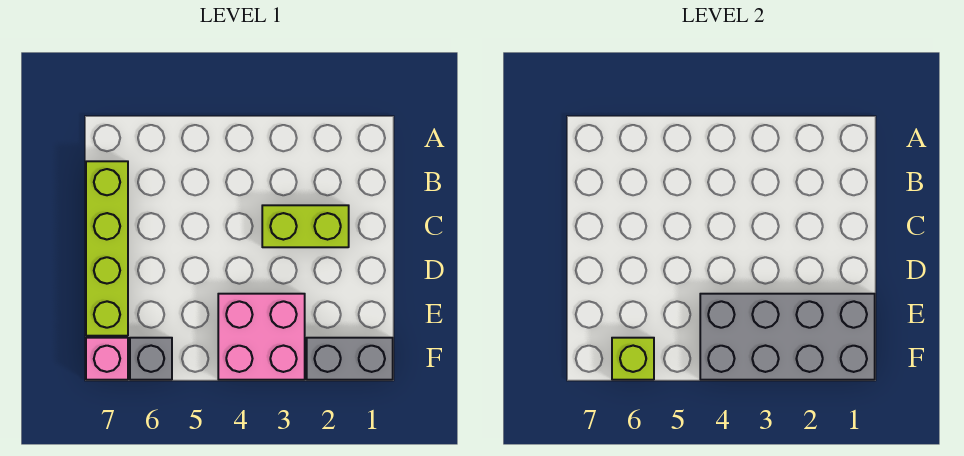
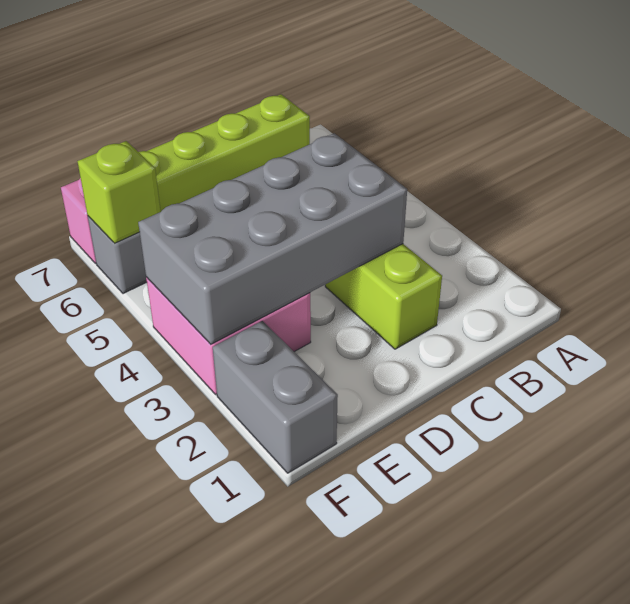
grey 2x4 brick [700,294,875,380] -> grey 2x4 brick turned to [138,133,407,344]

